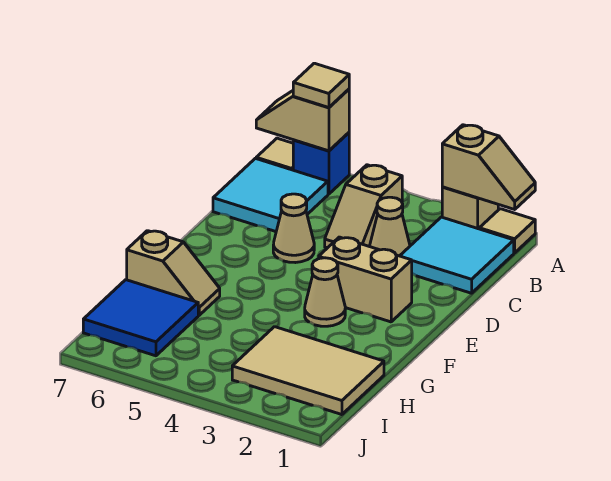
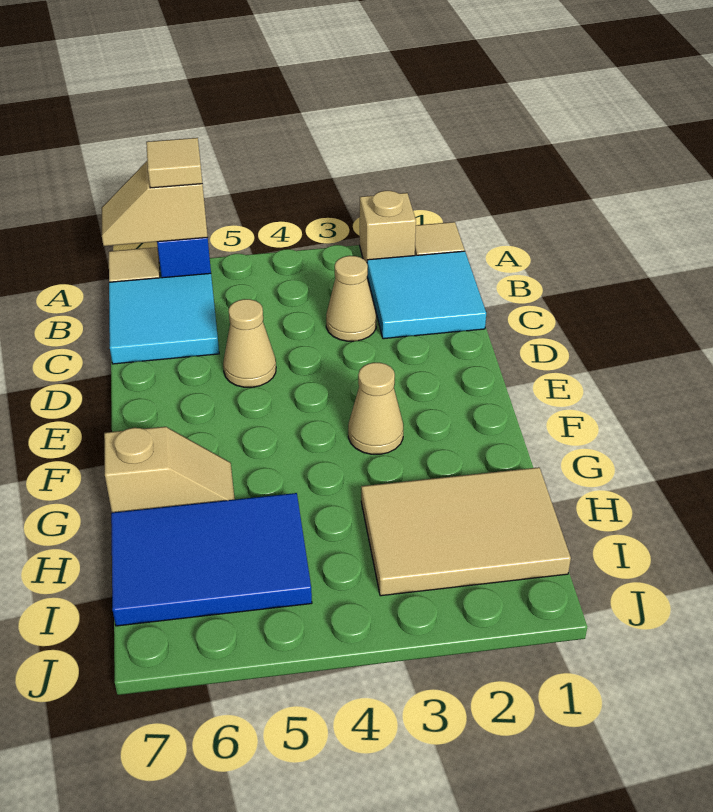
tan 1x2 slope [442,125,535,209] -> none
tan 1x2 slope [325,165,402,248] -> none
tan 1x2 brick [319,237,412,322] -> none
blue 2x2 tile [83,280,198,356] -> blue 2x3 tile [111,493,312,626]

